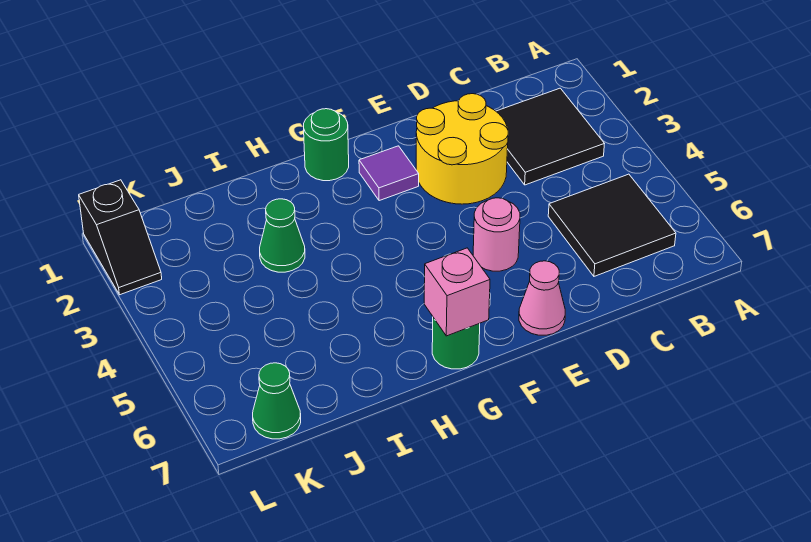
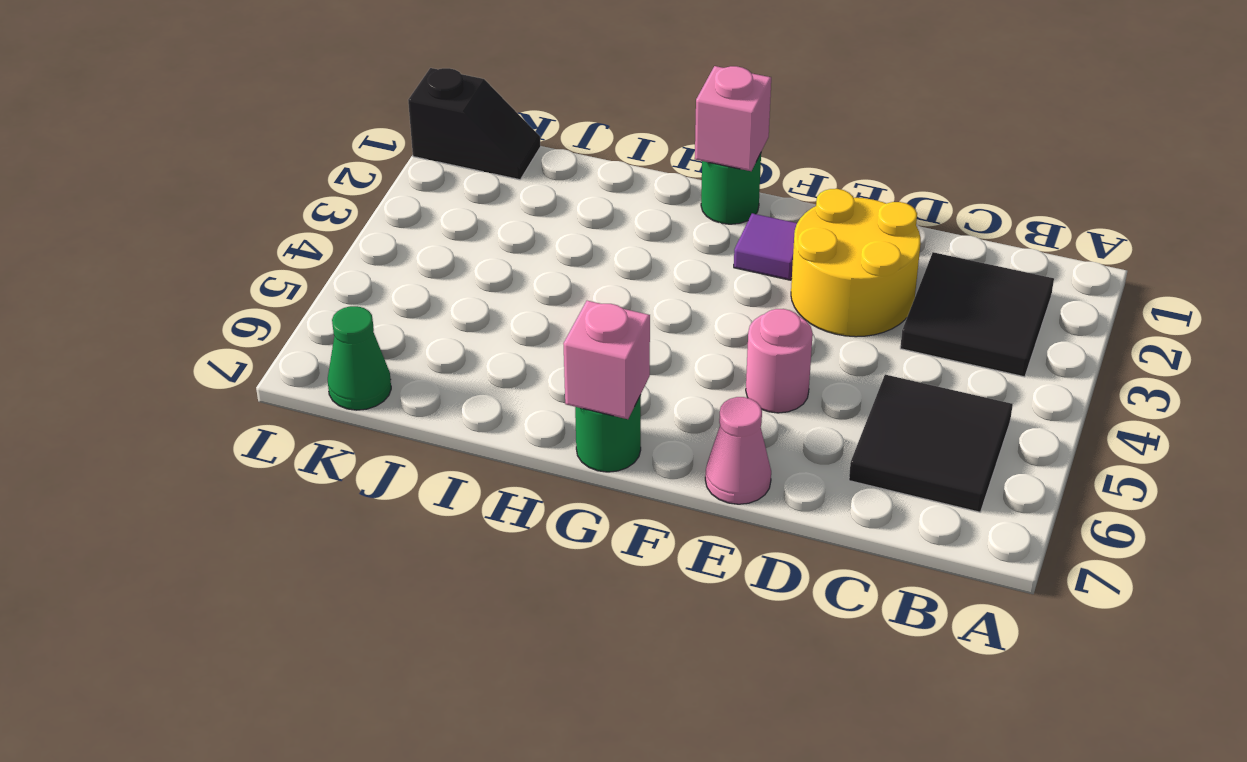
none -> pink 1x1 brick [695,66,771,171]
green 1x1 cone [260,199,305,272] -> none
black 1x2 slope [79,180,162,295] -> black 1x2 slope turned to [408,68,541,180]

